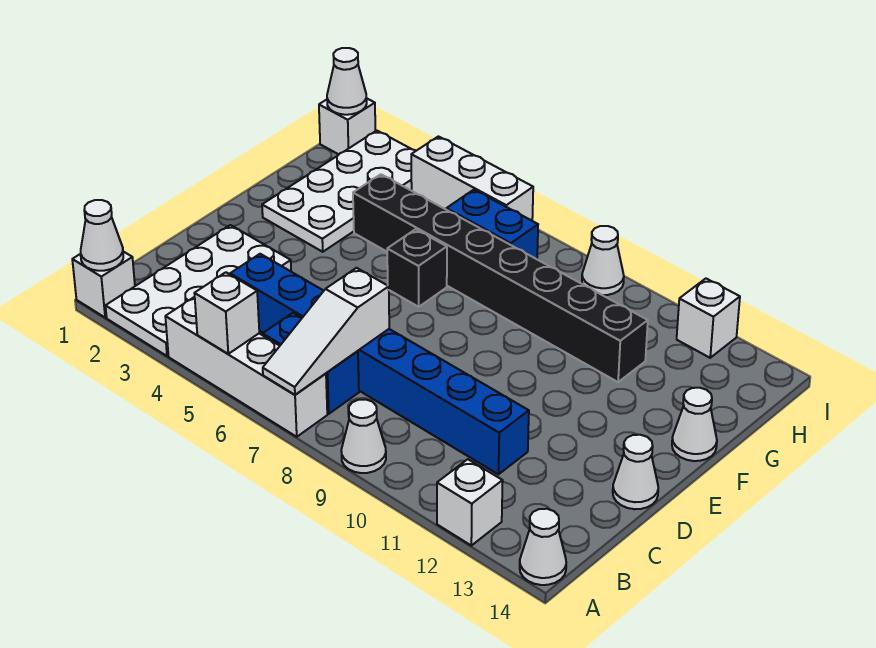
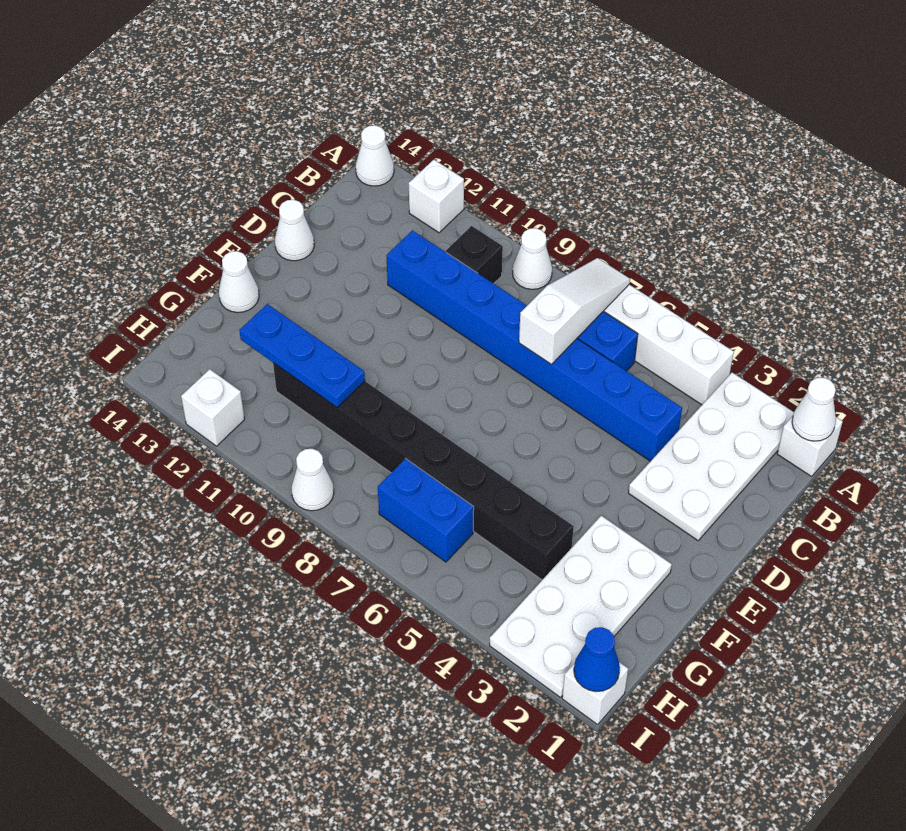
white 1x1 brick [194,272,259,354] -> none
black 1x1 brick [387,229,447,307] -> black 1x1 brick moved to [446,226,503,284]
none -> blue 1x3 plate [239,304,365,407]
white 1x1 cone [327,48,367,115] -> blue 1x1 cone [574,627,620,692]
white 1x3 brick [411,136,533,221] -> none

